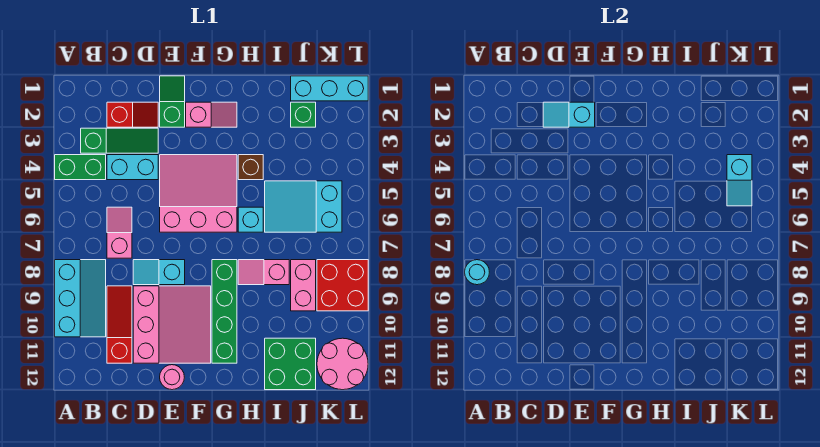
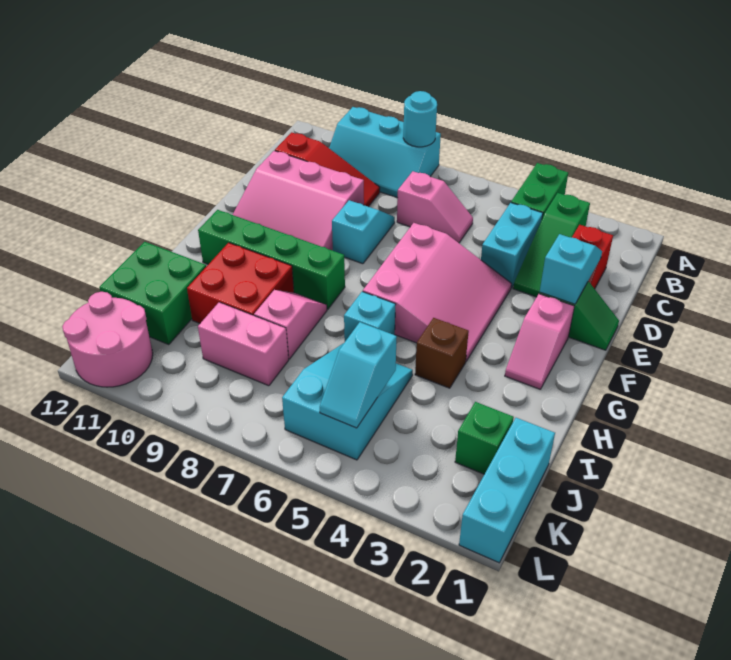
pink 1x1 round brick [160,365,184,390] -> none
cyan 1x2 slope [727,155,752,206] -> cyan 1x2 slope turned to [320,322,397,428]
red 2x2 brick [317,260,368,311] -> red 2x2 brick moved to [187,243,294,323]

